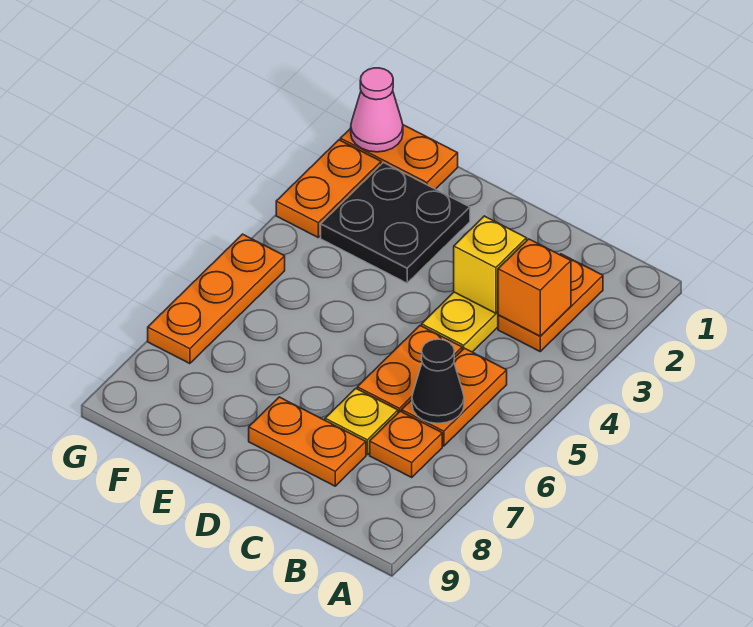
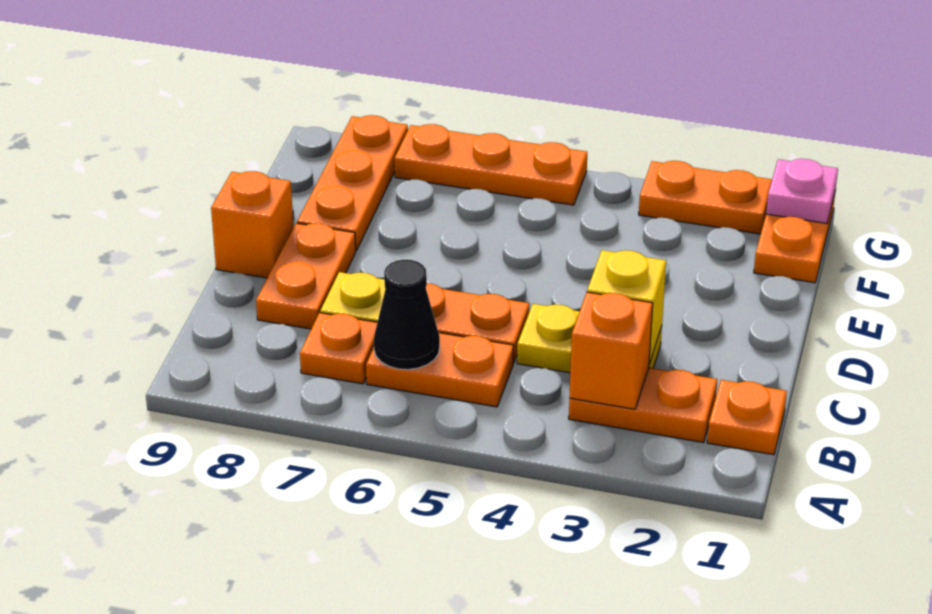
none -> orange 1x1 plate [707,380,787,455]
none -> orange 1x1 brick [211,171,293,278]
black 2x2 plate [321,163,470,283] -> none
none -> orange 1x3 plate [297,115,408,251]
pink 1x1 cone [351,68,403,152] -> pink 1x1 plate [766,159,838,223]

